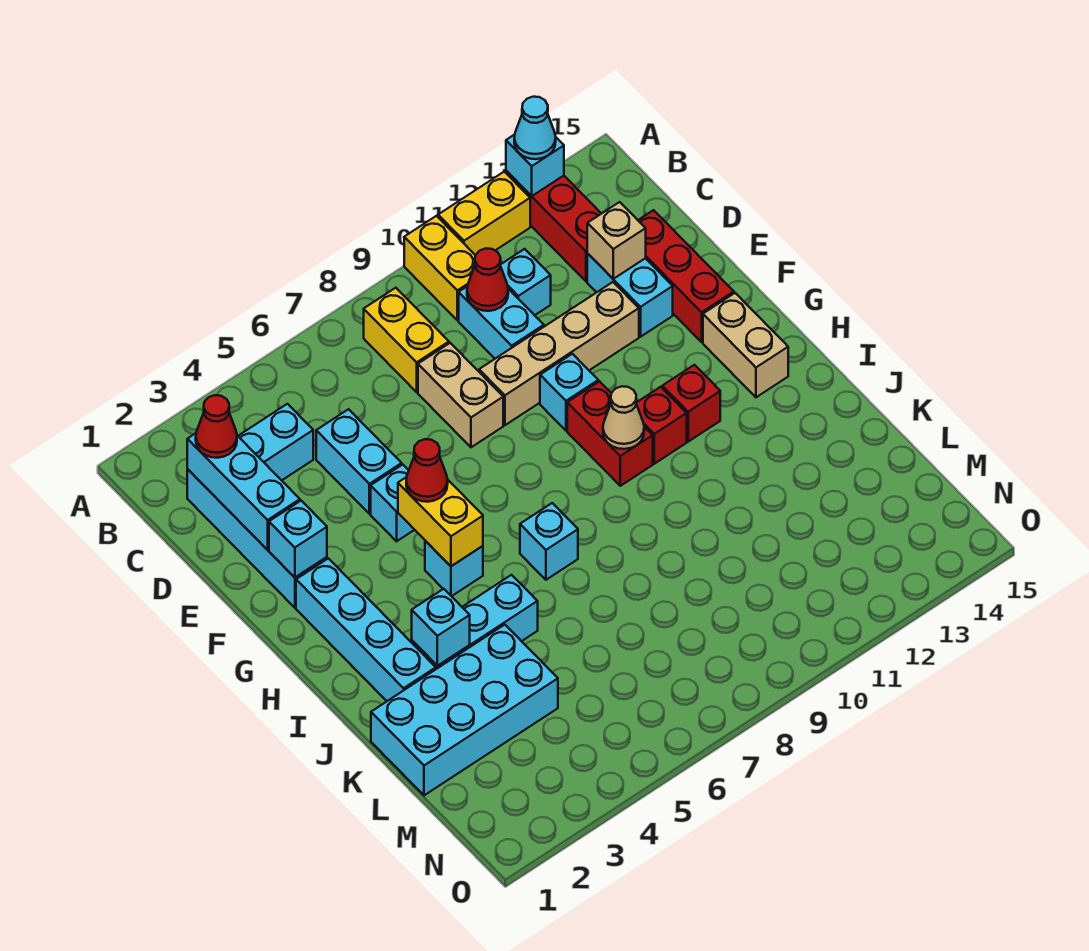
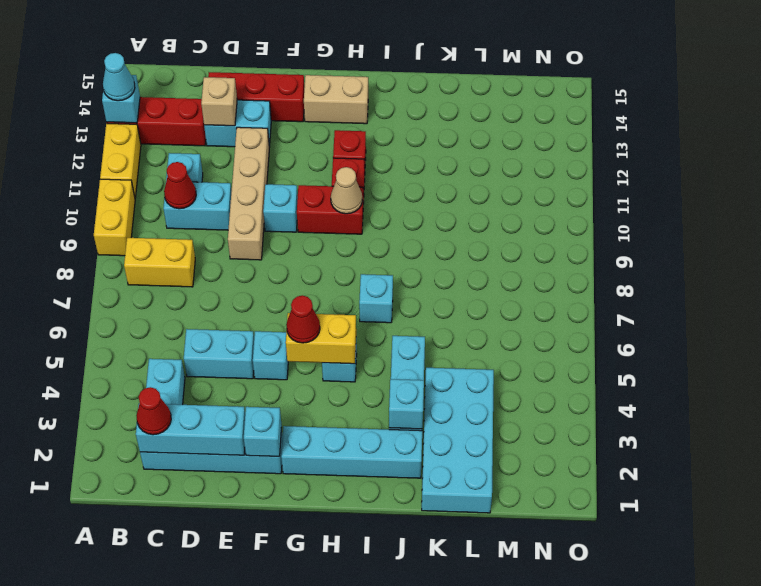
yellow 1x2 brick [404,216,475,320] -> yellow 1x2 brick turned to [94,179,135,256]
tan 1x2 brick [418,343,503,447] -> none

